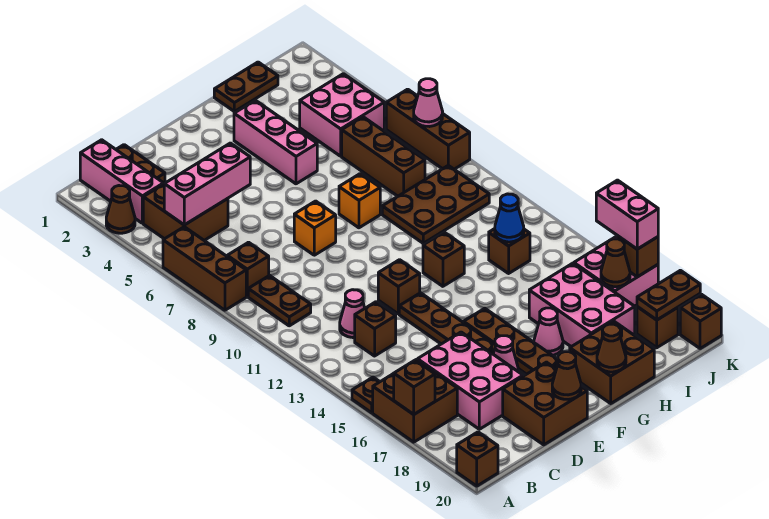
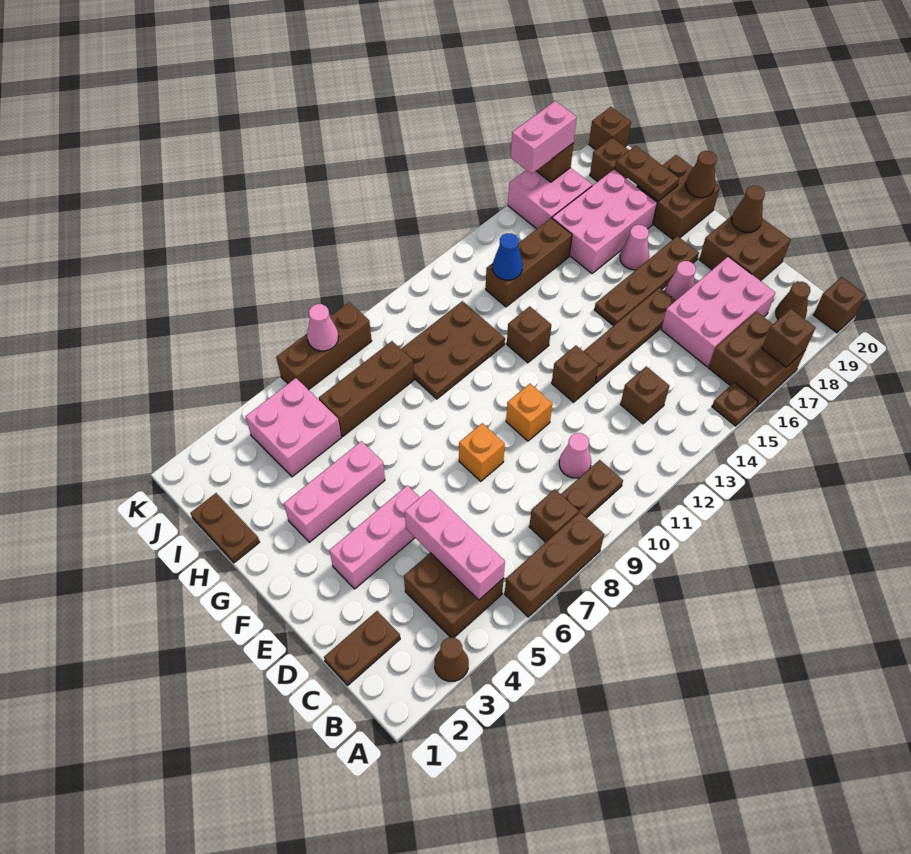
pink 1x3 brick [80,140,164,223] -> pink 1x3 brick moved to [329,485,420,589]
pink 1x1 cone [340,290,365,338] -> pink 1x1 cone moved to [559,433,591,478]
orange 1x1 brick [339,174,380,228] -> orange 1x1 brick moved to [506,384,552,441]
brown 2x3 plate [382,165,489,243] -> brown 2x3 plate turned to [401,301,505,399]
brown 1x1 brick [489,229,530,273] -> brown 1x3 brick [486,218,572,307]
brown 1x1 cone [601,239,630,287] -> brown 1x1 cone moved to [776,281,810,319]
brown 1x2 plate [637,270,700,320] -> brown 1x2 plate moved to [615,146,679,201]

